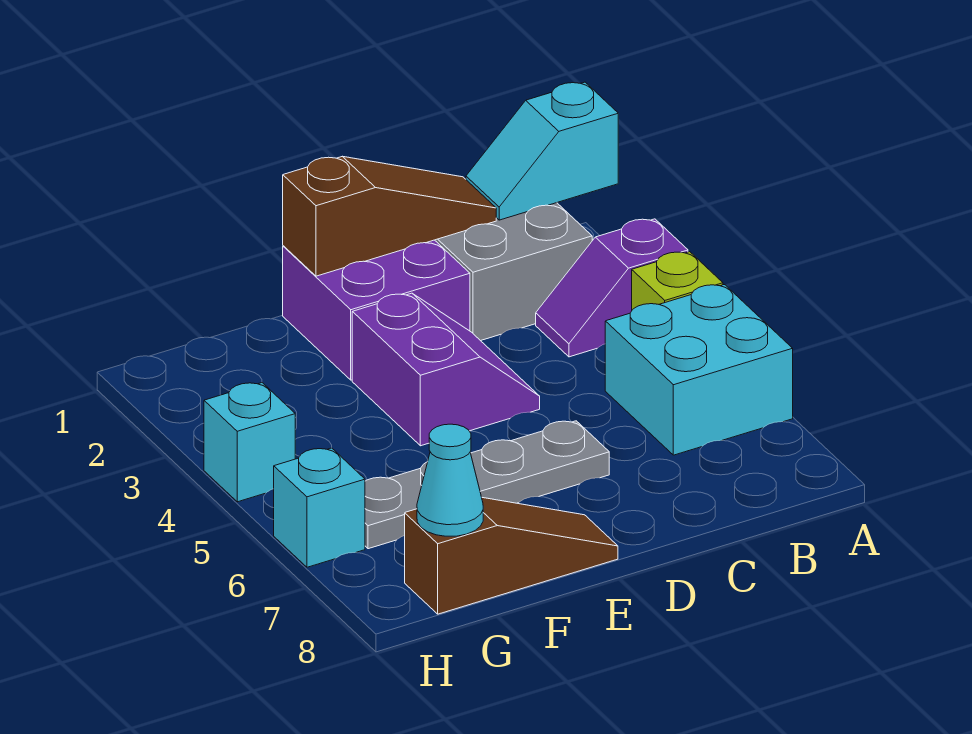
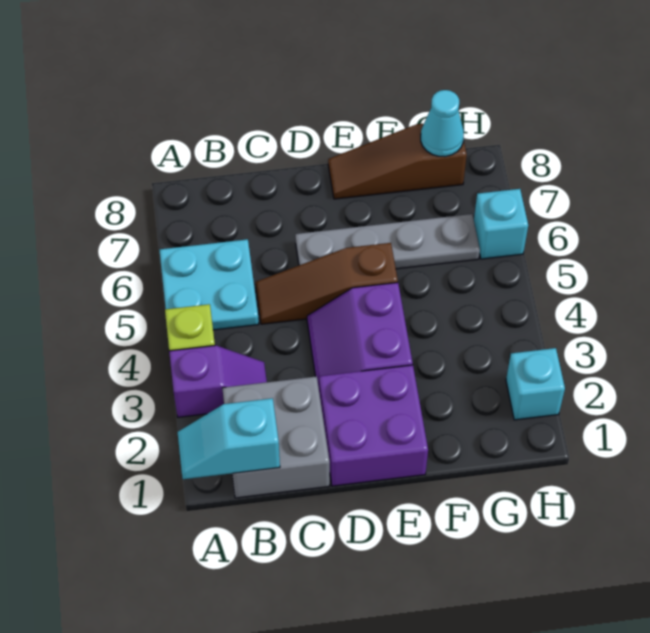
cyan 1x2 slope [466,82,618,220] -> cyan 1x2 slope turned to [178,398,280,479]
cyan 2x2 brick [605,285,793,455] -> cyan 2x2 plate [159,239,259,330]
brown 1x3 slope [283,156,496,276] -> brown 1x3 slope moved to [256,243,398,324]
cyan 1x1 brick [204,383,295,502] -> cyan 1x1 brick moved to [506,348,565,420]

